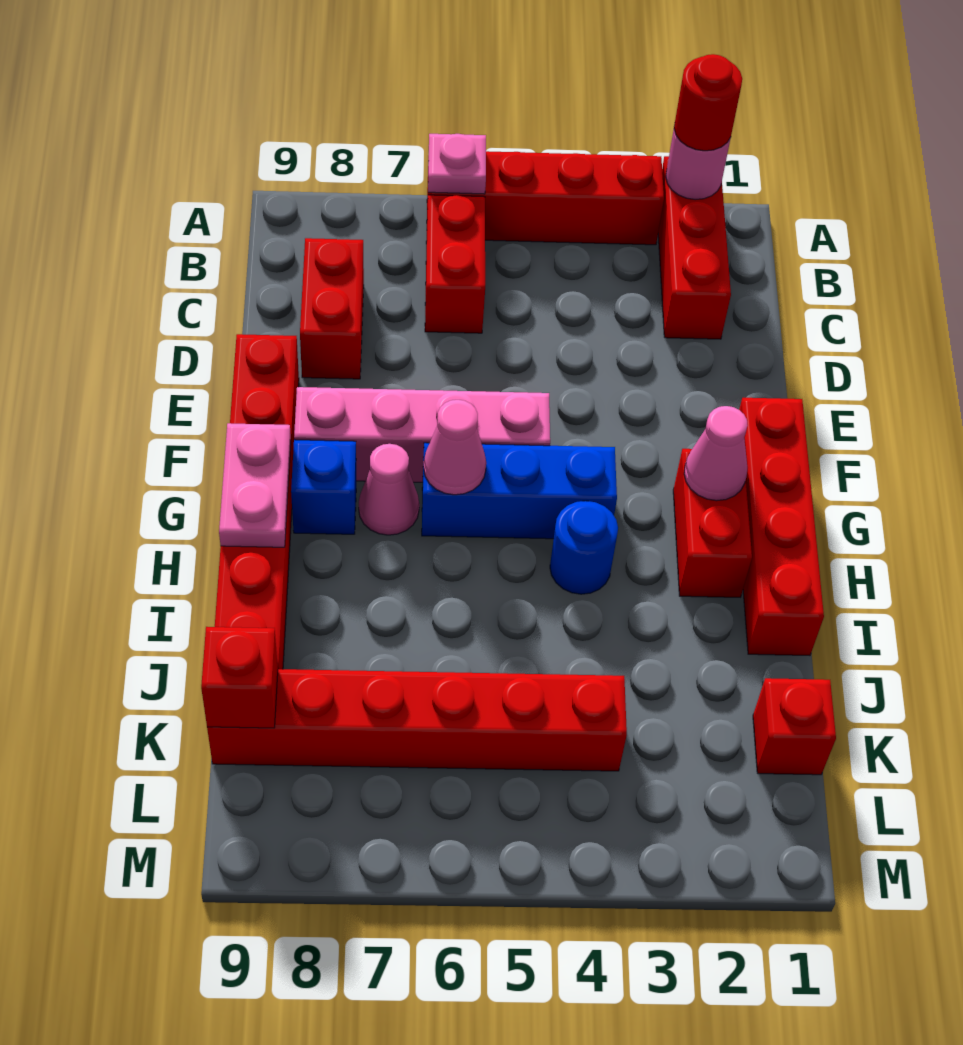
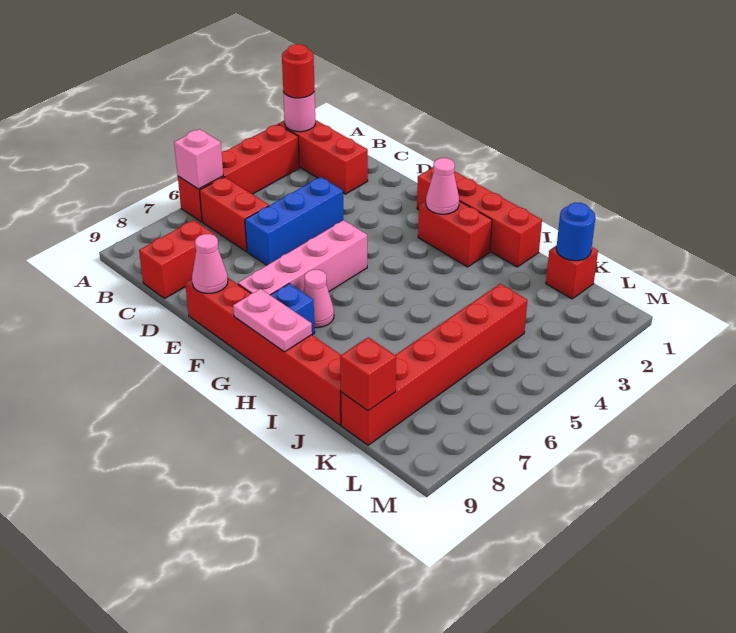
pink 1x1 plate [428,134,486,194] -> pink 1x1 brick [174,129,223,189]
red 1x2 brick [300,238,364,379] -> red 1x2 brick turned to [139,220,216,298]
blue 1x3 brick [422,443,617,539] -> blue 1x3 brick moved to [245,177,343,265]
pink 1x1 cone [424,400,486,495] -> pink 1x1 cone moved to [192,234,228,293]
blue 1x1 round brick [550,501,618,594] -> blue 1x1 round brick moved to [556,203,595,261]

